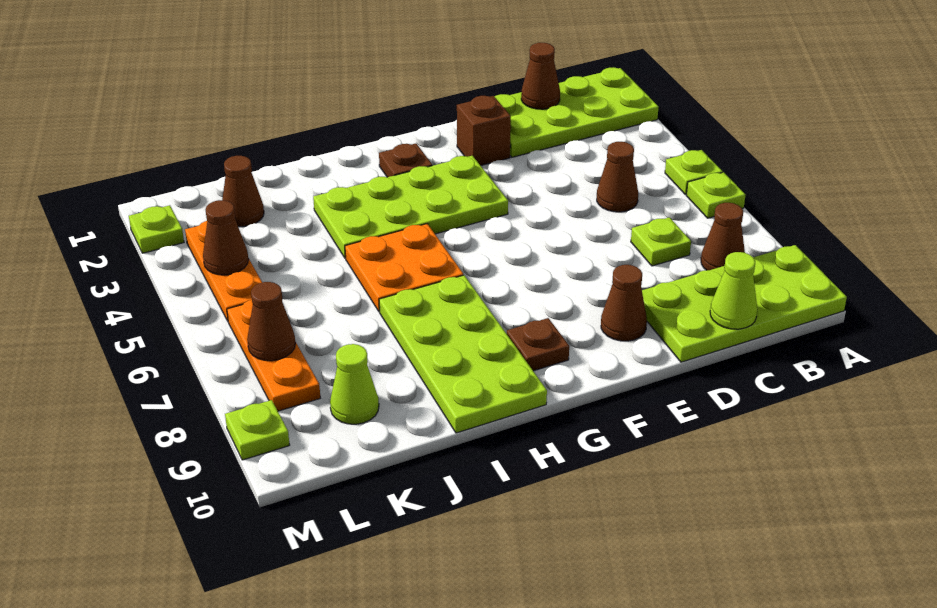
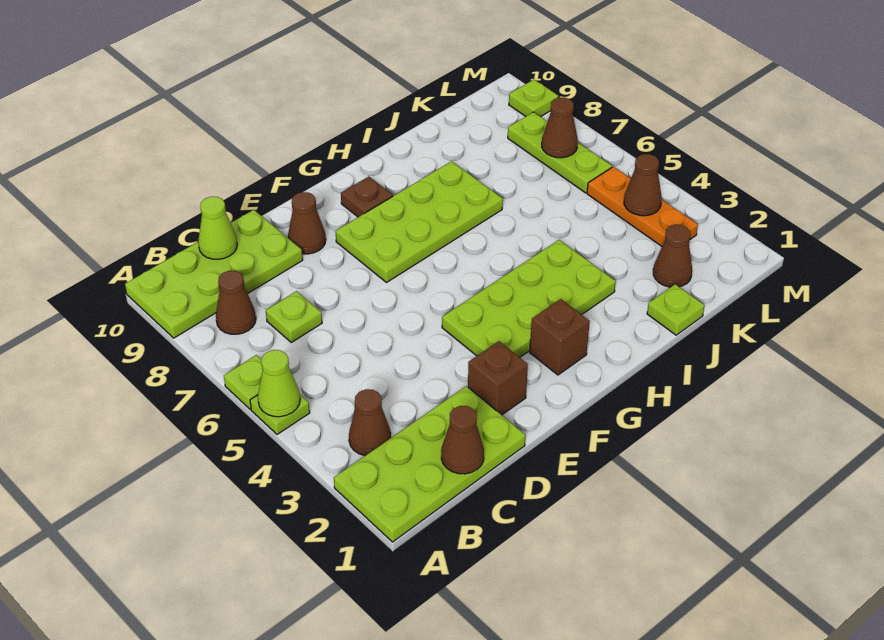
brown 1x1 cone [597,142,638,212] -> brown 1x1 cone moved to [349,389,391,456]
brown 1x1 plate [379,144,432,177] -> brown 1x1 brick [530,299,590,375]
orange 2x2 plate [345,224,463,312] -> none
lime 2x4 plate [379,275,547,433] -> lime 2x4 plate turned to [336,161,503,283]
lime 1x1 cone [330,344,379,424] -> lime 1x1 cone moved to [258,350,300,417]
orange 1x3 plate [227,300,320,411] -> lime 1x3 plate [508,112,612,193]
lime 1x1 plate [129,205,184,253] -> lime 1x1 plate moved to [647,284,705,335]

